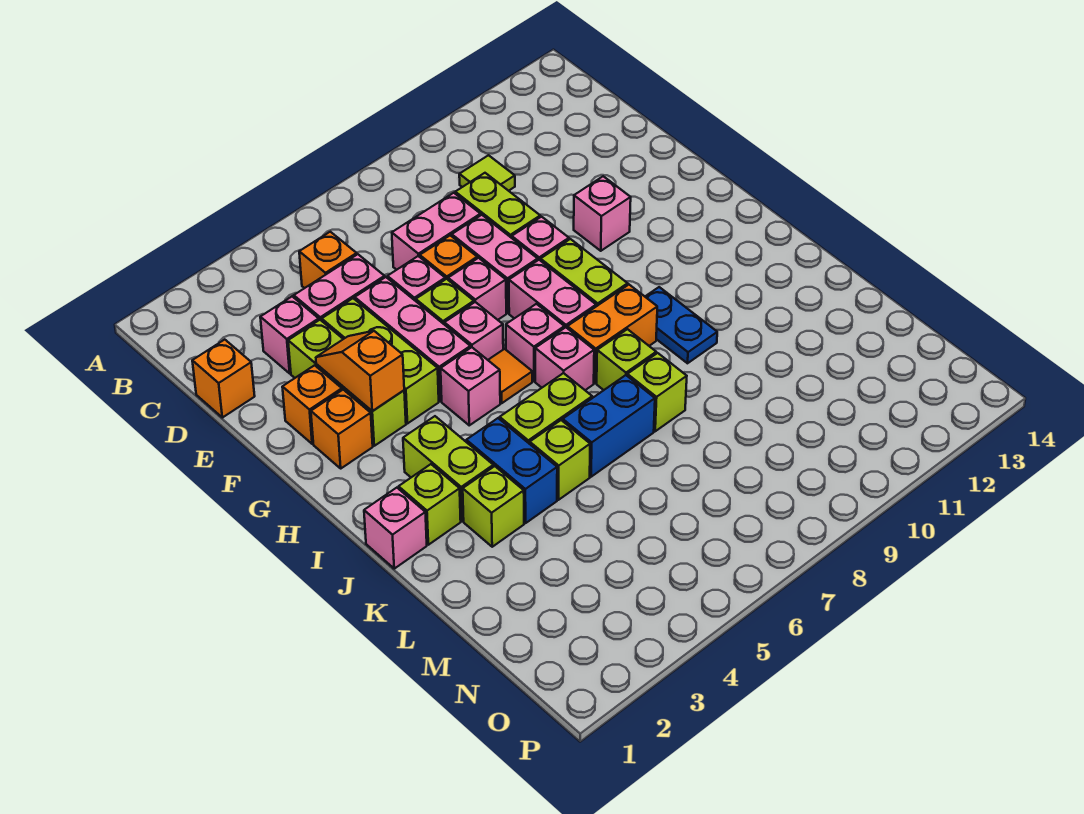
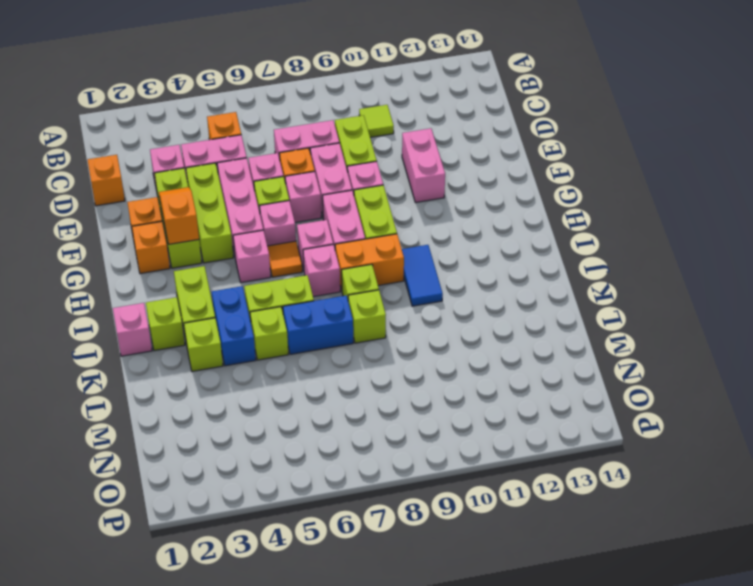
pink 1x1 brick [574,176,631,251] -> pink 1x2 brick [402,128,445,203]
blue 1x2 plate [645,287,717,363] -> blue 1x2 tile [402,245,443,306]

